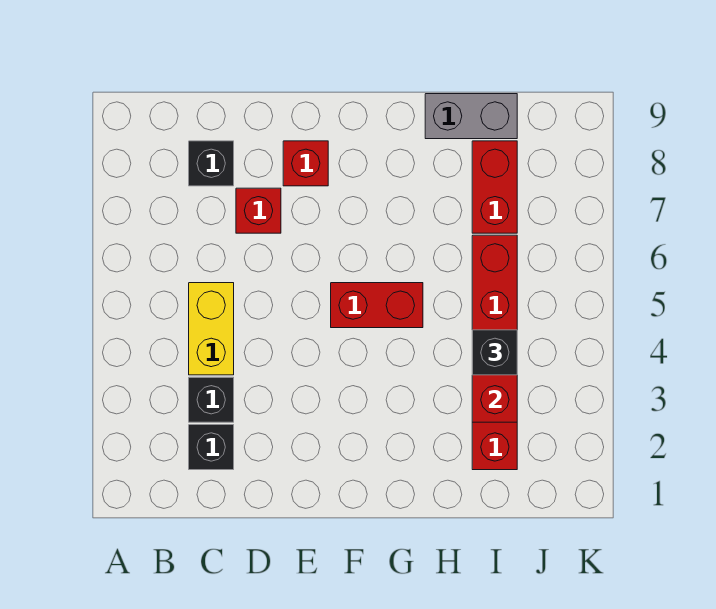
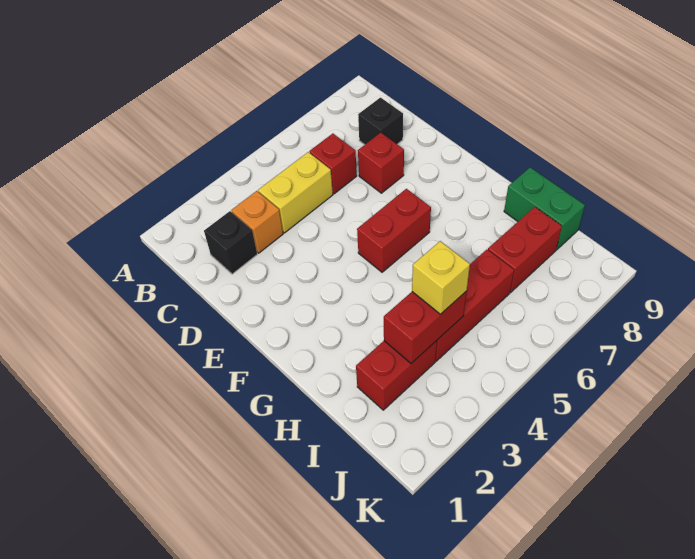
black 1x1 brick [189,377,234,422] -> orange 1x1 brick [231,191,283,253]
red 1x1 brick [283,141,328,186] -> red 1x1 brick moved to [309,134,357,194]
red 1x2 brick [331,283,423,328] -> red 1x2 brick turned to [357,189,431,272]
grey 1x2 brick [425,94,517,139] -> green 1x2 brick [504,167,585,250]
black 1x1 brick [472,330,517,375] -> yellow 1x1 brick [412,241,470,314]

